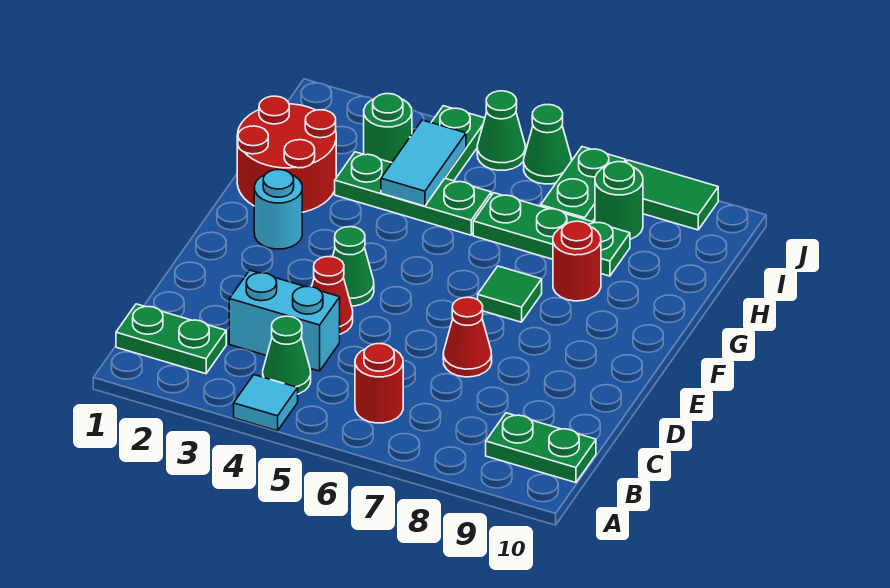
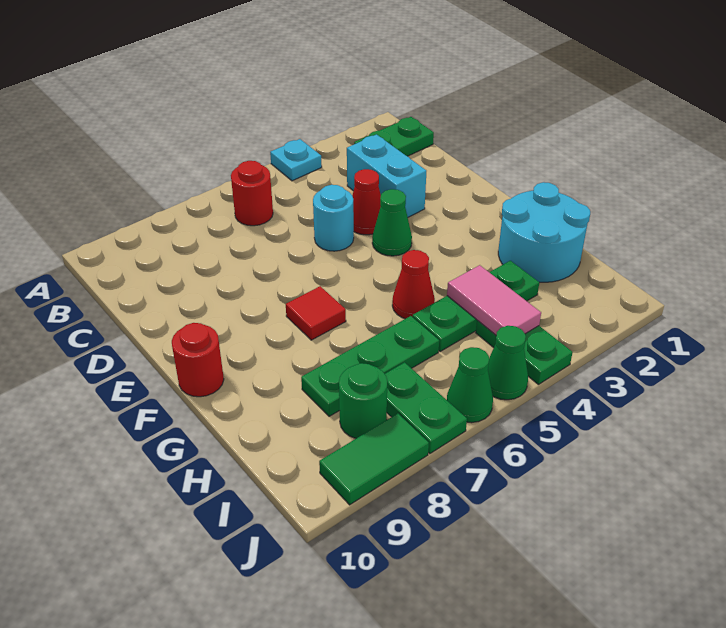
cyan 1x1 tile [234,375,298,431] -> cyan 1x1 plate [270,139,322,181]
green 1x1 cone [263,316,311,394] -> none
green 1x2 plate [486,413,596,483] -> none
cyan 1x2 brick [229,270,340,371] -> cyan 1x2 brick turned to [347,134,426,217]
red 1x1 cone [443,297,492,377] -> red 1x1 cone moved to [392,250,435,319]
cyan 1x1 round brick [254,170,302,249] -> cyan 1x1 round brick moved to [313,185,354,251]
green 1x1 tile [478,266,542,322] -> red 1x1 tile [286,286,346,340]
red 2x2 round brick [237,96,336,212] -> cyan 2x2 round brick [498,182,590,282]
red 1x1 round brick [553,221,601,301] -> red 1x1 round brick moved to [172,323,224,397]
cyan 1x2 tile [381,120,466,206] -> pink 1x2 tile [447,265,541,335]
green 1x1 round brick [364,94,412,163] -> none

